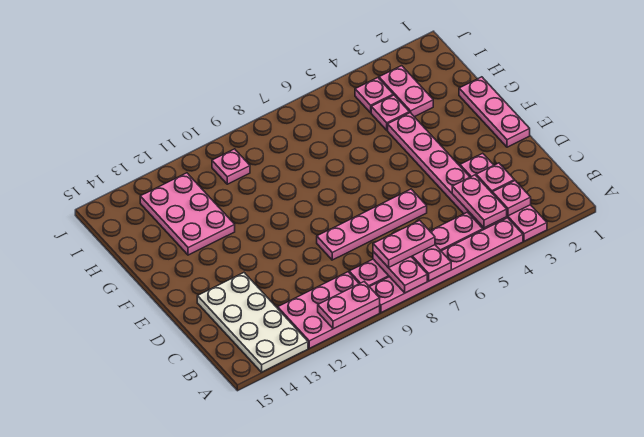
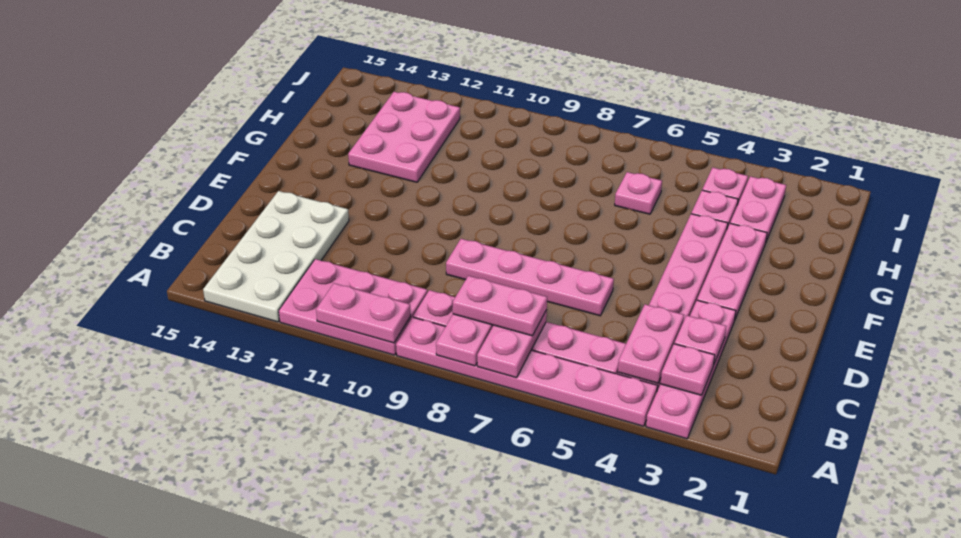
pink 1x3 plate [459,77,530,147] -> pink 1x3 plate moved to [697,223,767,321]
pink 1x1 plate [212,149,250,184] -> pink 1x1 plate moved to [615,172,662,214]

